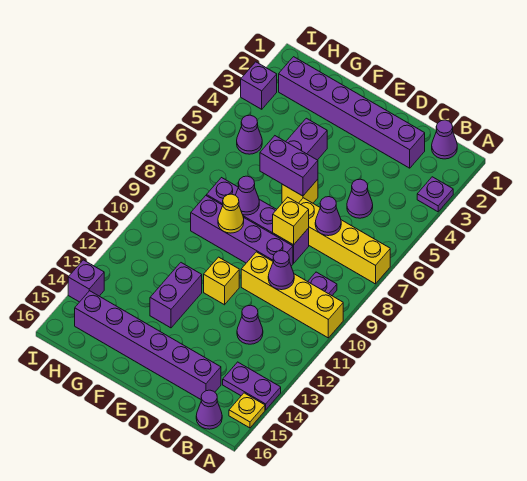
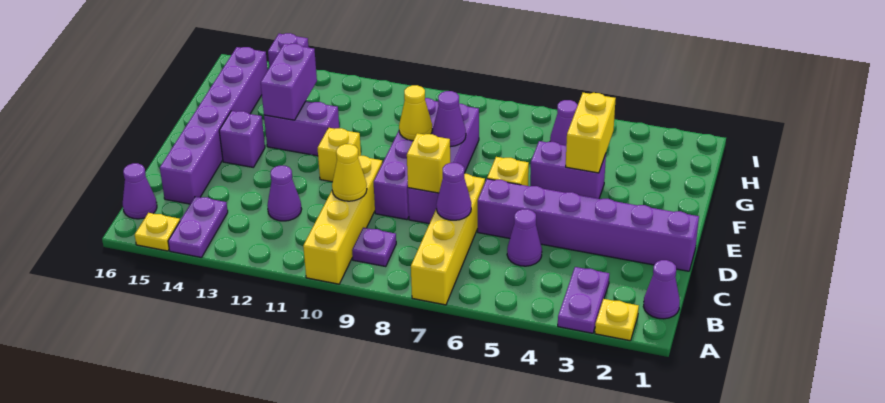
none -> yellow 1x1 plate [595,299,639,341]
purple 1x1 plate [417,177,453,212] -> purple 1x2 plate [558,267,609,333]
purple 1x6 brick [279,57,425,168] -> purple 1x6 brick turned to [478,179,699,271]
purple 1x1 cone [268,251,294,290] -> yellow 1x1 cone [332,144,367,201]
purple 1x2 brick [260,136,318,196] -> purple 1x2 brick moved to [261,44,317,120]
none -> yellow 1x2 brick [566,93,616,173]
purple 1x1 brick [241,62,277,109] -> purple 1x1 brick moved to [219,111,265,167]

